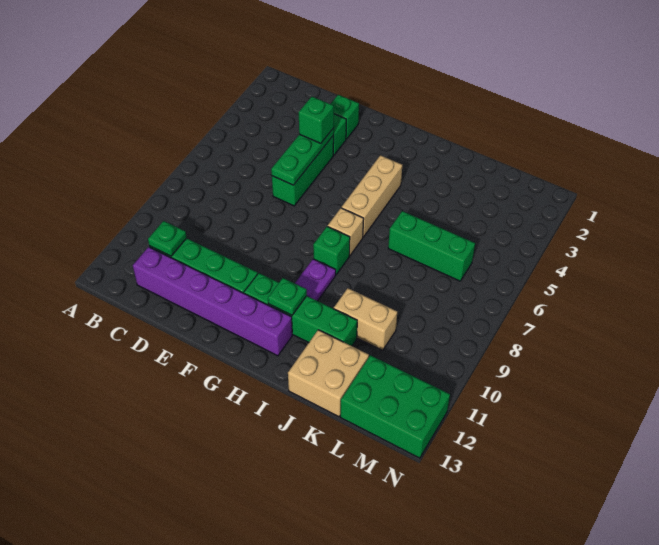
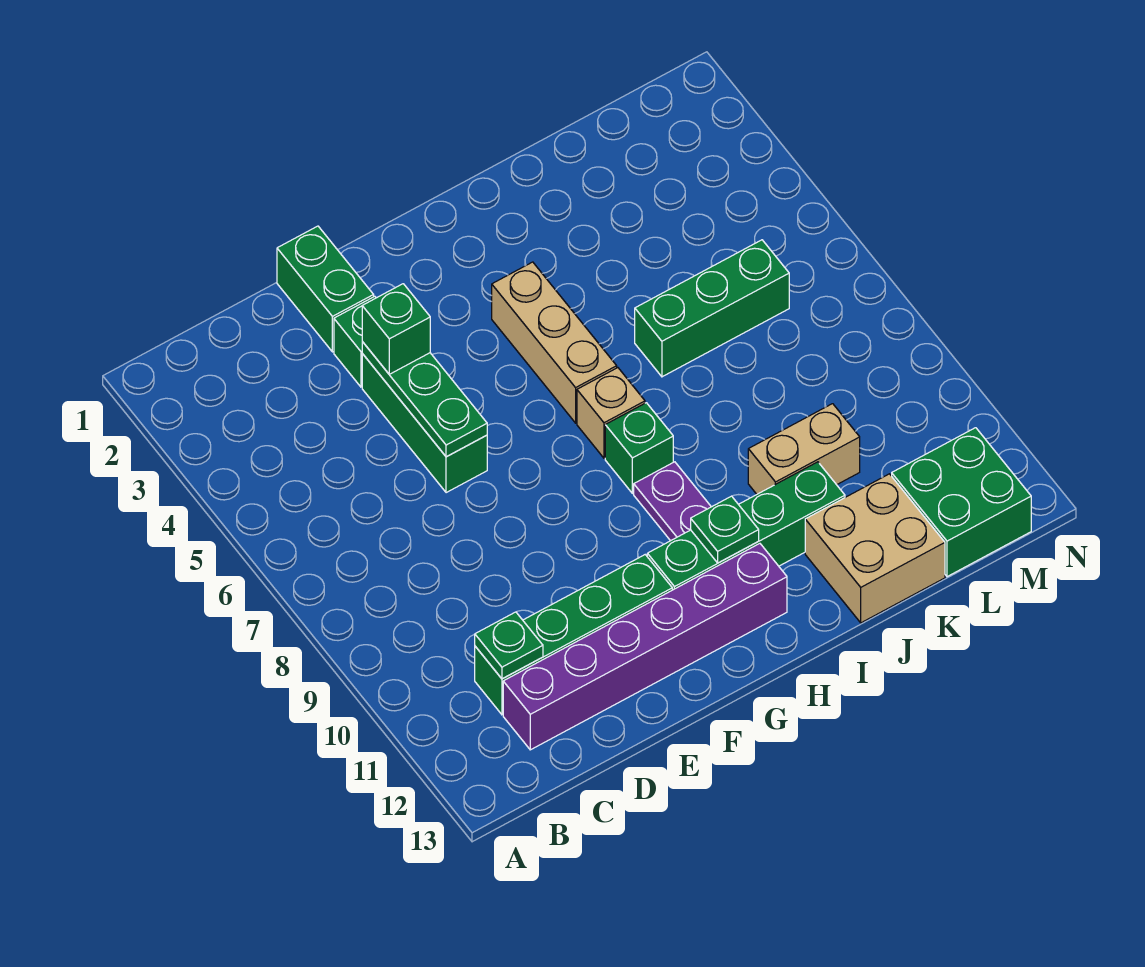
green 1x1 brick [331,95,359,139] -> green 1x2 brick [277,226,374,352]
green 2x3 brick [340,355,450,458] -> green 2x2 brick [892,428,1031,577]

